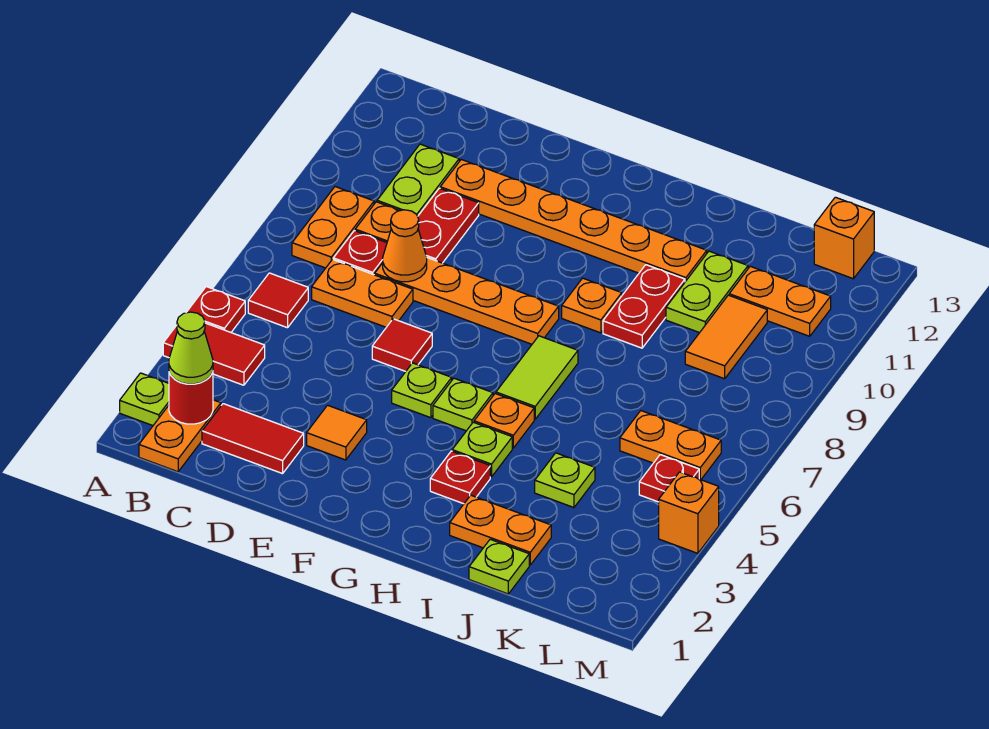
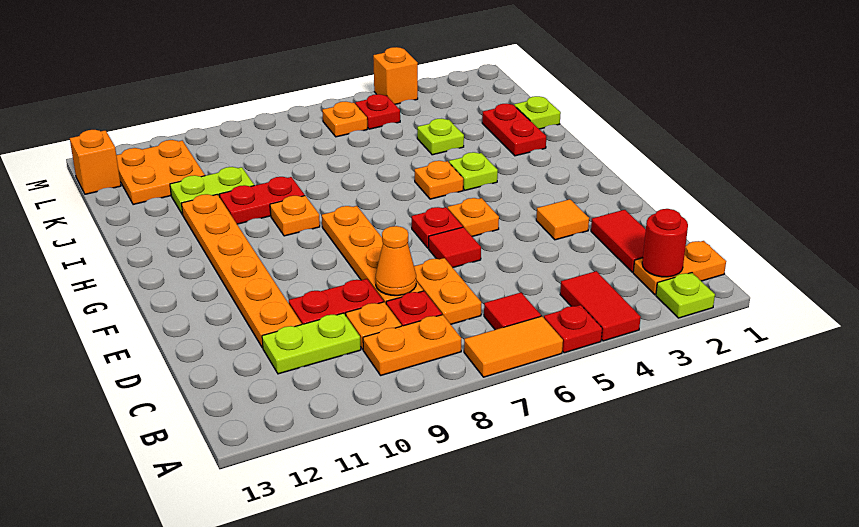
lime 1x1 cone [169,312,213,384] -> none
lime 1x1 plate [392,363,452,418] -> orange 1x1 plate [448,198,499,236]
lime 1x1 plate [433,378,493,431] -> none
red 1x1 plate [430,451,490,504] -> red 1x1 plate moved to [411,207,463,248]
lime 1x2 tile [496,336,578,419] -> none
orange 1x2 plate [450,495,551,565] -> red 1x2 plate [482,104,546,156]
orange 1x2 plate [620,411,721,480] -> orange 1x1 plate [322,102,367,137]
orange 1x2 tile [685,295,767,379] -> orange 1x2 tile moved to [464,316,563,377]
orange 1x2 plate [729,266,831,336] -> orange 2x2 plate [116,140,205,205]

